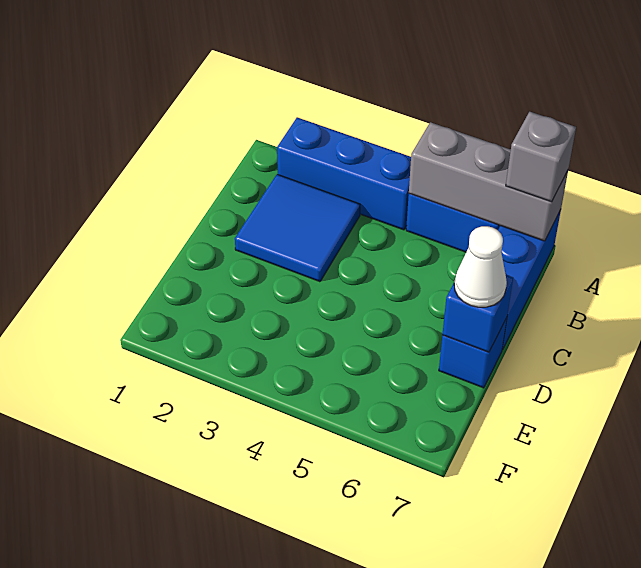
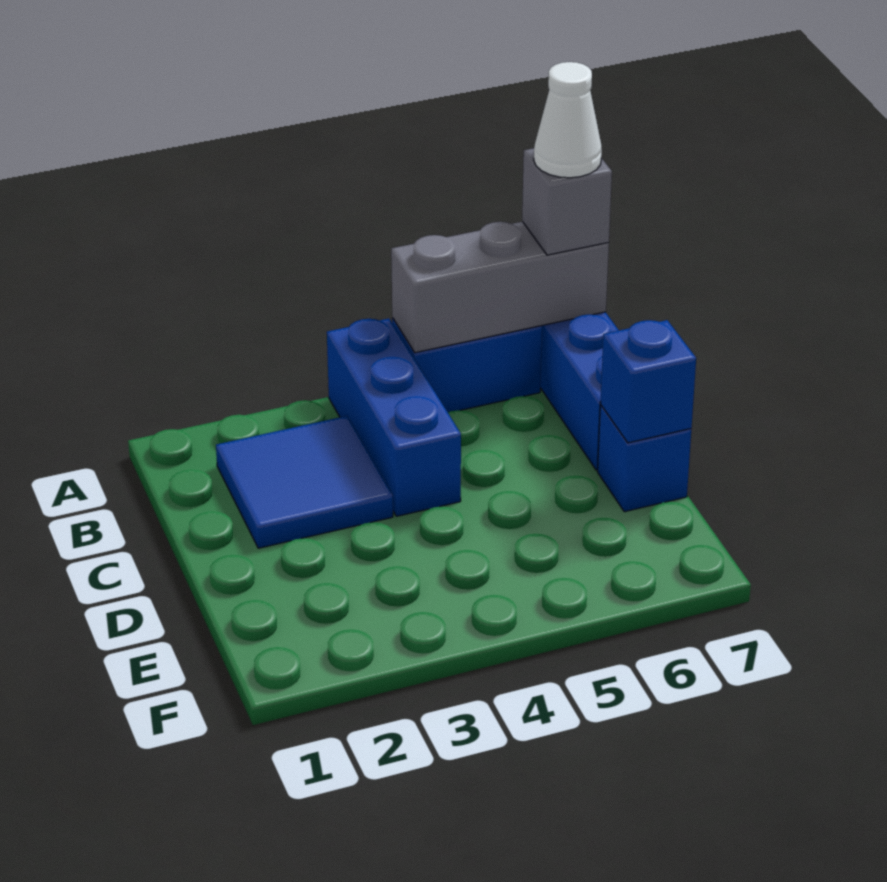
blue 1x3 brick [277,117,411,230] -> blue 1x3 brick turned to [327,319,461,516]
white 1x1 cone [454,226,507,307] -> white 1x1 cone moved to [534,62,602,178]

